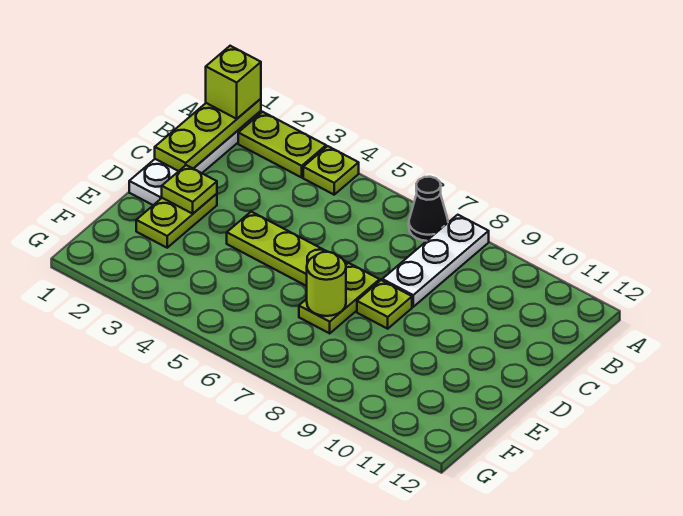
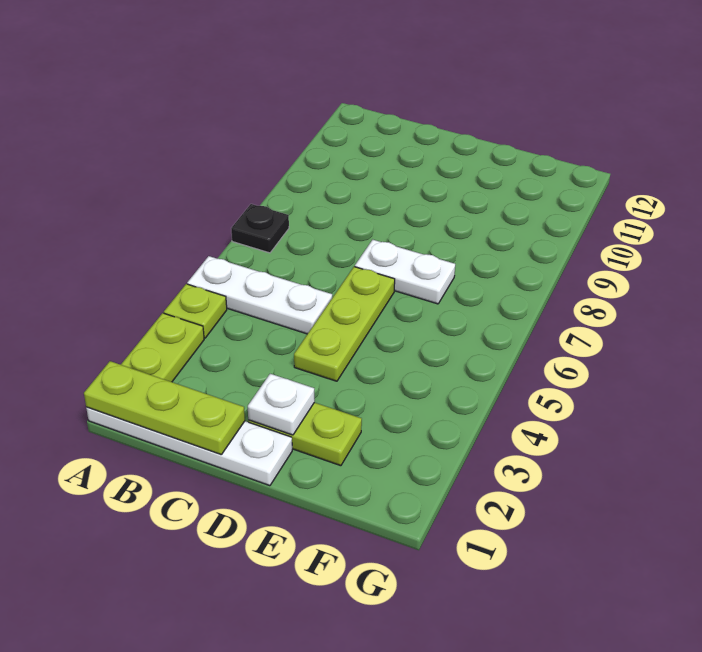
lime 1x1 brick [206,46,261,119] -> none
black 1x1 cone [409,177,448,241] -> black 1x1 plate [231,204,289,253]
white 1x3 plate [382,215,489,307] -> white 1x3 plate moved to [187,256,332,334]
lime 1x1 plate [162,165,217,214] -> white 1x1 plate [248,374,315,435]
lime 1x2 plate [299,263,380,333] -> white 1x2 plate [355,240,455,304]
lime 1x1 plate [357,280,412,329] -> none
lime 1x1 round brick [307,252,346,316] -> none

